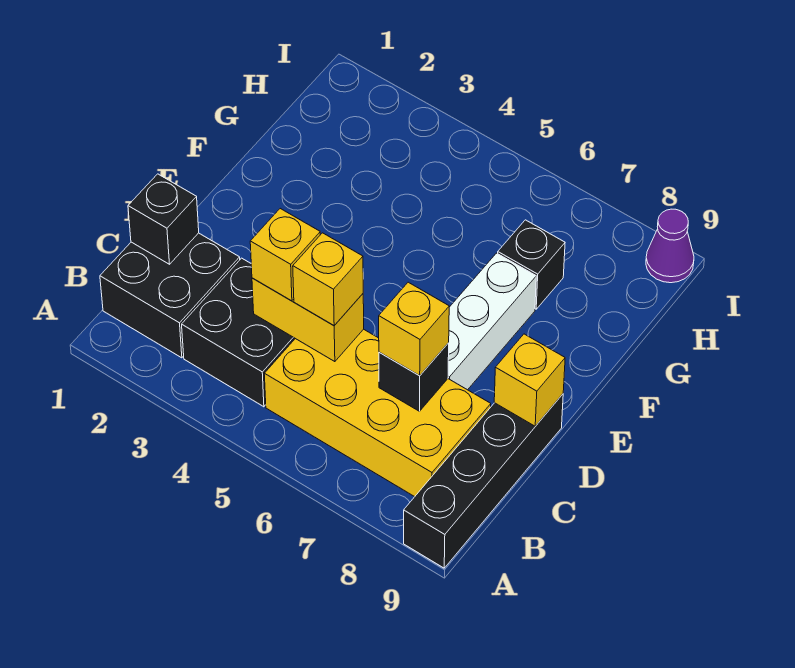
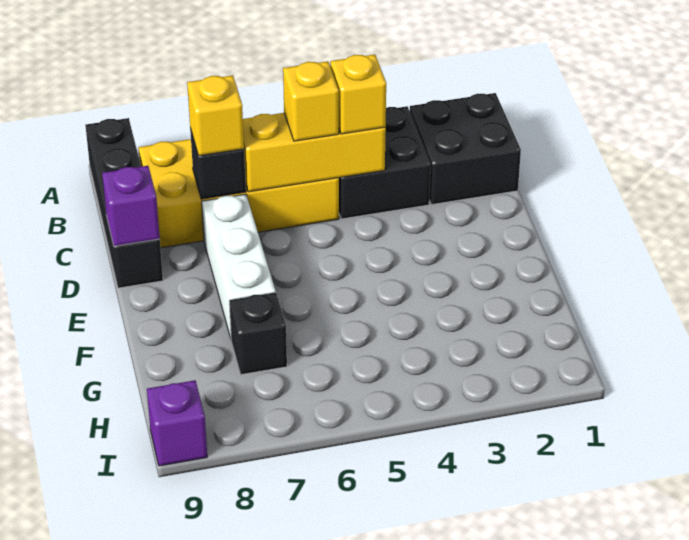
black 1x1 brick [128,174,199,264] -> none
yellow 1x2 brick [252,278,364,362] -> yellow 1x3 brick [243,113,386,192]
yellow 1x1 brick [494,334,565,426] -> purple 1x1 brick [102,166,160,246]
purple 1x1 cone [646,209,694,283] -> purple 1x1 brick [147,380,207,466]

